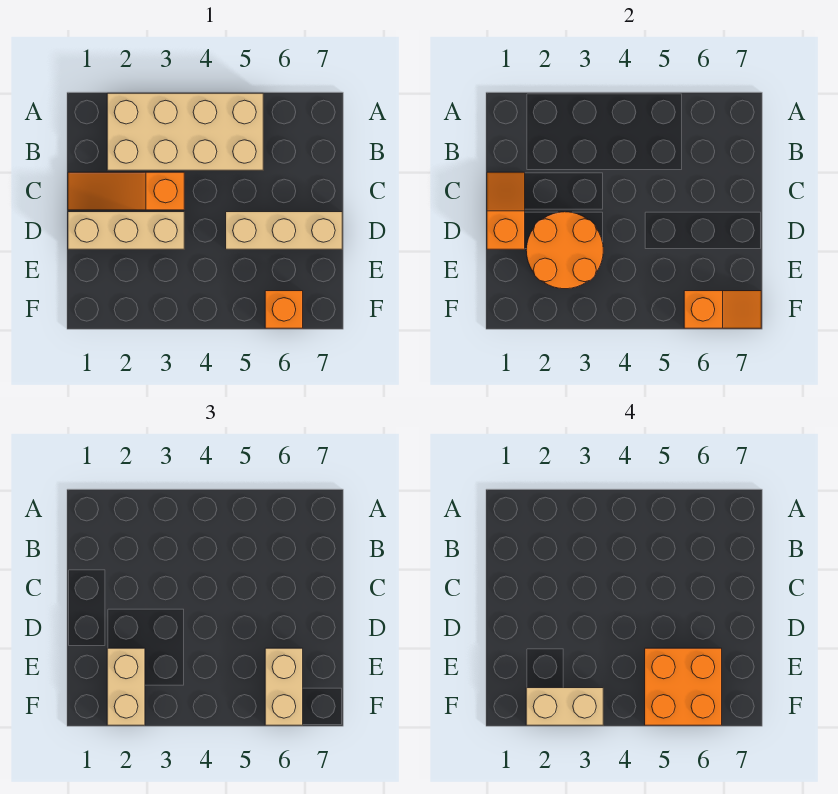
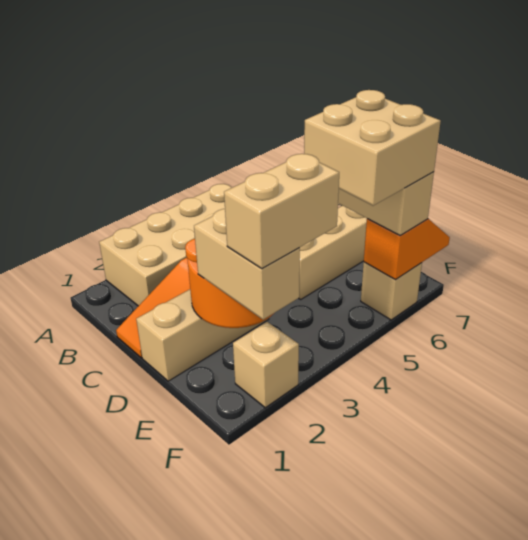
orange 1x2 slope [487,172,525,249] -> none
orange 2x2 brick [645,648,722,725] -> tan 2x2 brick [304,90,441,206]
none -> tan 1x1 brick [233,322,299,408]
orange 1x1 brick [265,291,303,328] -> tan 1x1 brick [361,262,422,320]

